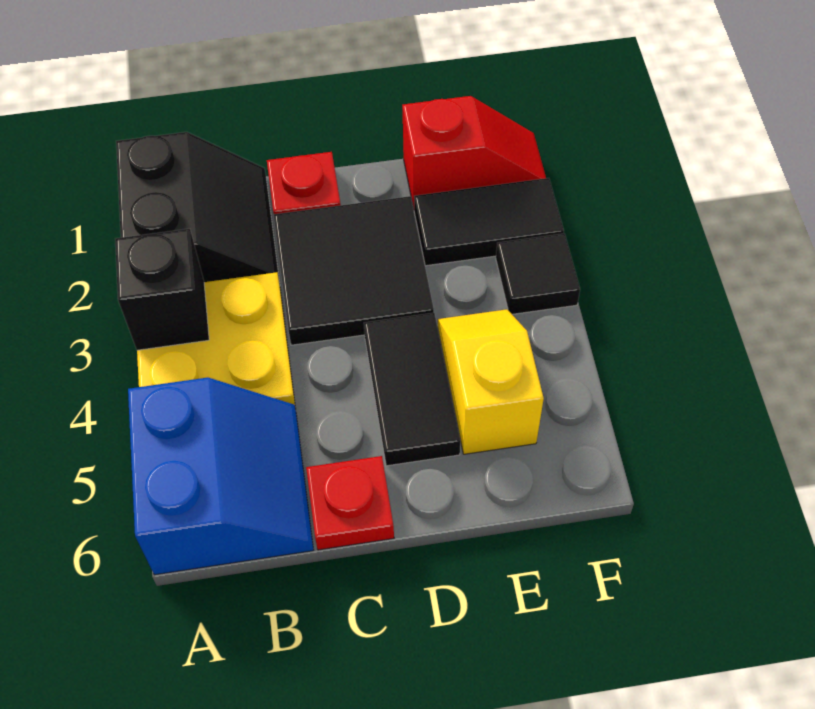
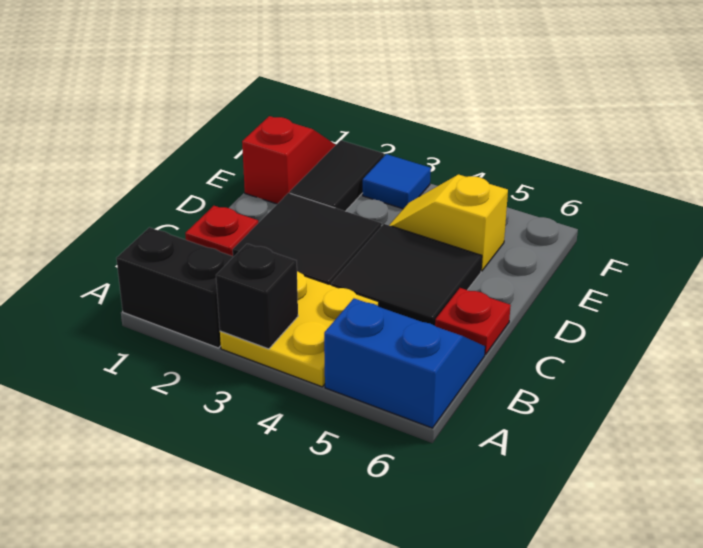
black 1x2 tile [364,313,460,466] -> black 2x2 tile [331,224,482,326]
black 1x1 tile [496,233,580,314] -> blue 1x1 tile [363,154,431,209]

